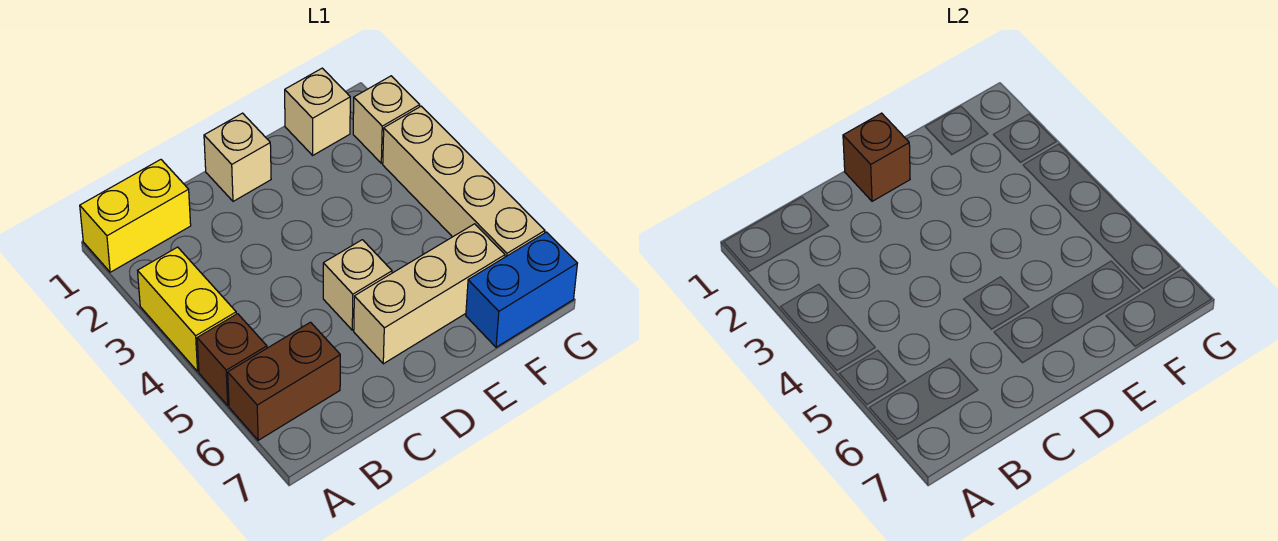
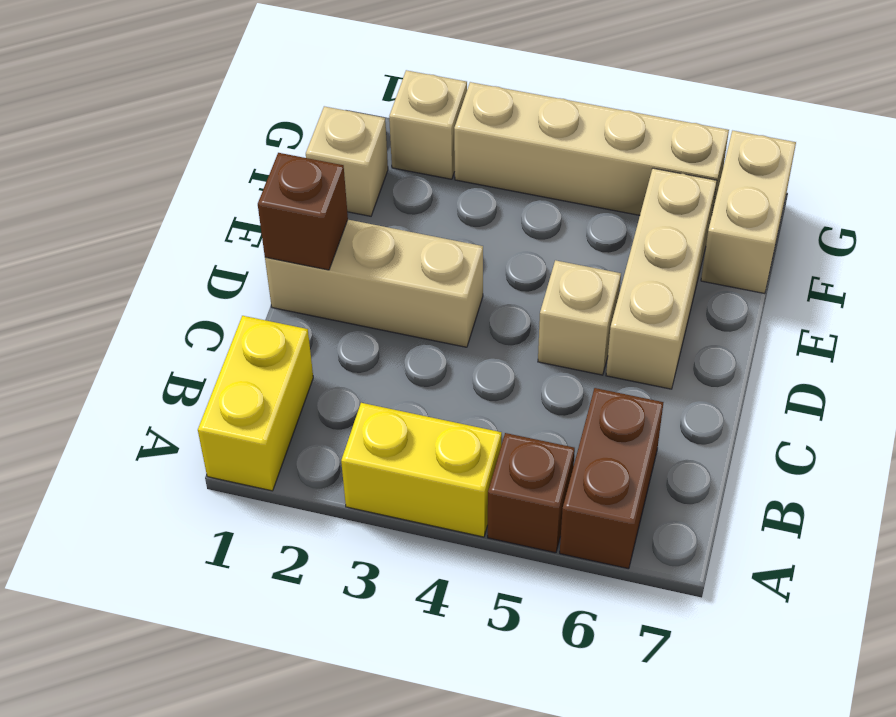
tan 1x1 brick [204,113,271,201] -> tan 1x3 brick [265,220,483,347]
blue 1x2 brick [466,232,577,347] -> tan 1x2 brick [701,131,796,294]

